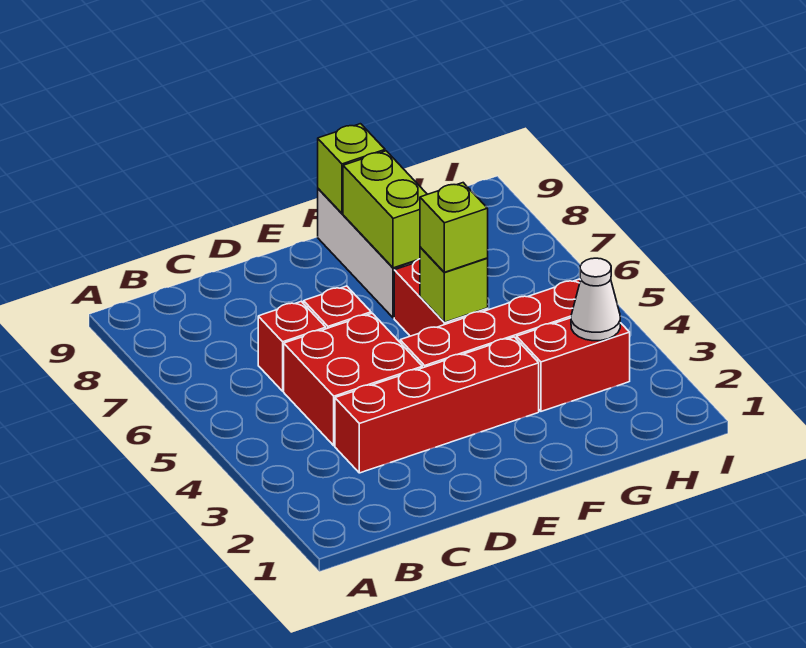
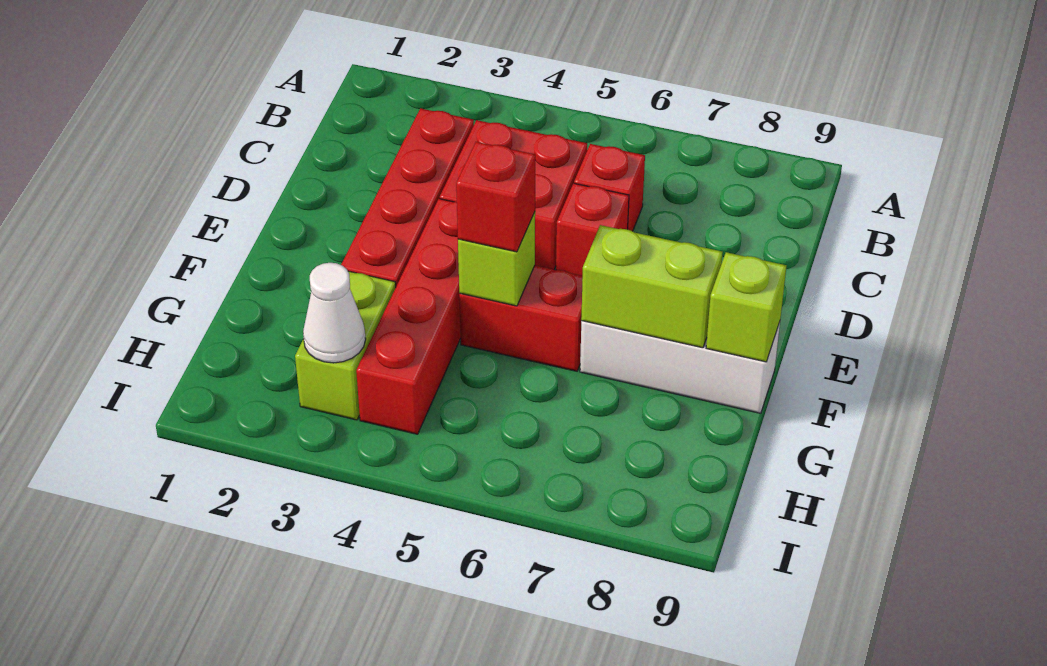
lime 1x1 brick [420,183,488,272] -> red 1x1 brick [456,142,535,252]
red 1x2 brick [517,318,630,411] -> lime 1x2 brick [295,271,396,420]

